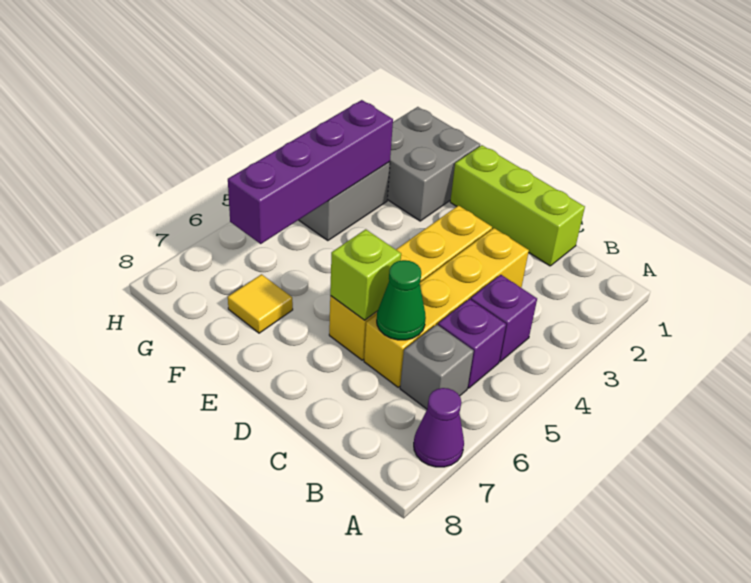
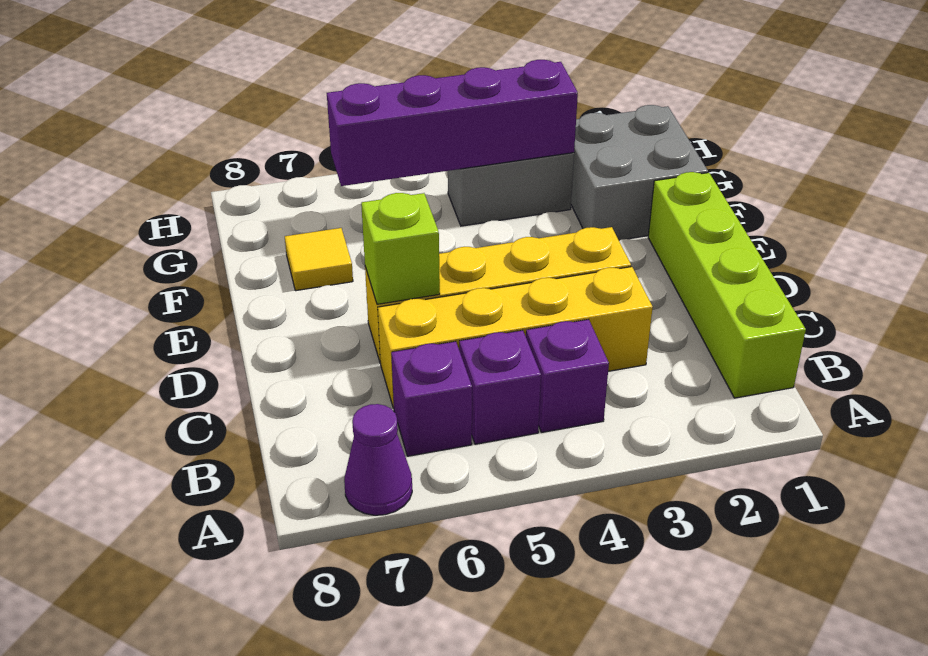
grey 1x1 brick [400,324,474,409] -> purple 1x1 brick [391,341,472,456]
lime 1x3 brick [450,145,585,266] -> lime 1x4 brick [648,172,806,398]
green 1x1 cone [377,260,426,340] -> none

